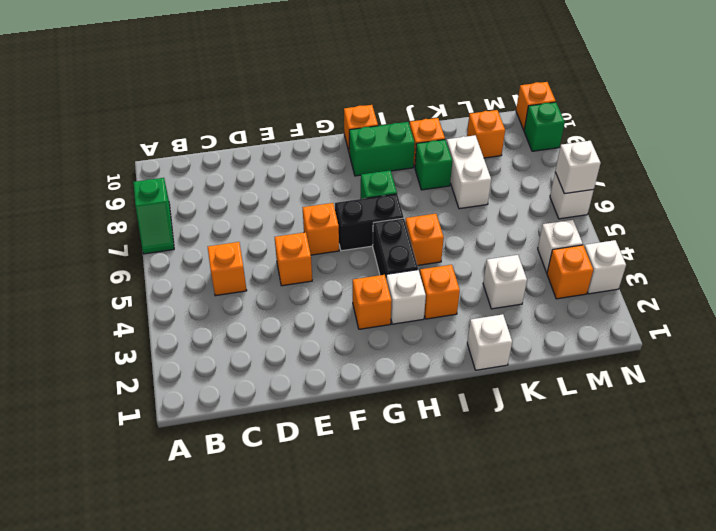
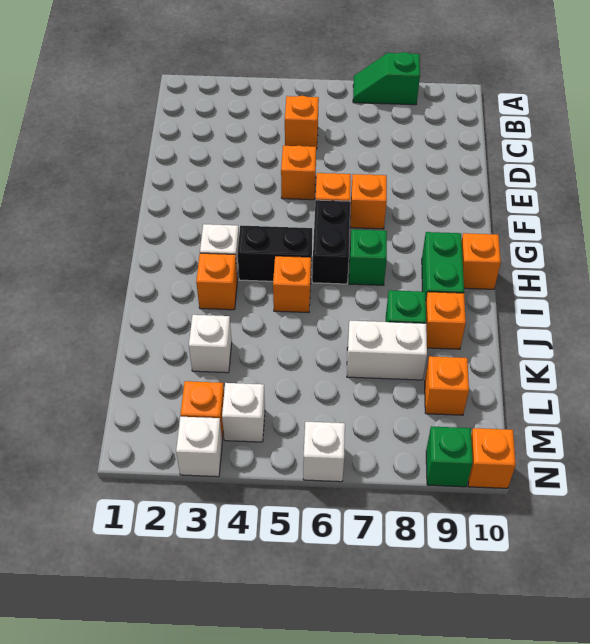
orange 1x1 brick [353,275,392,329] -> orange 1x1 brick moved to [350,174,387,229]
white 1x1 brick [467,314,512,370] -> none
white 1x1 brick [555,141,601,194] -> none

